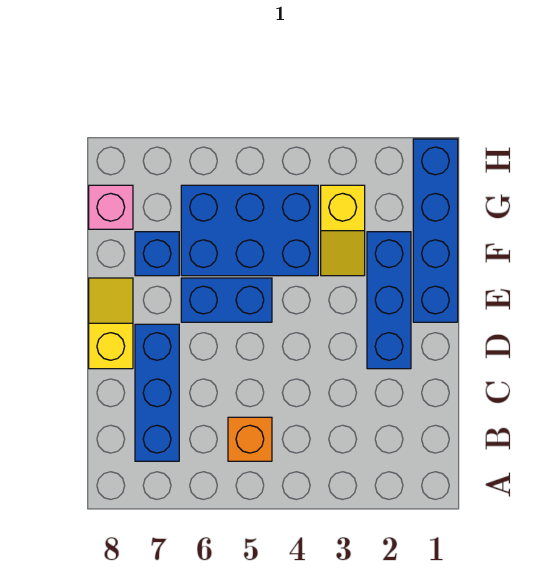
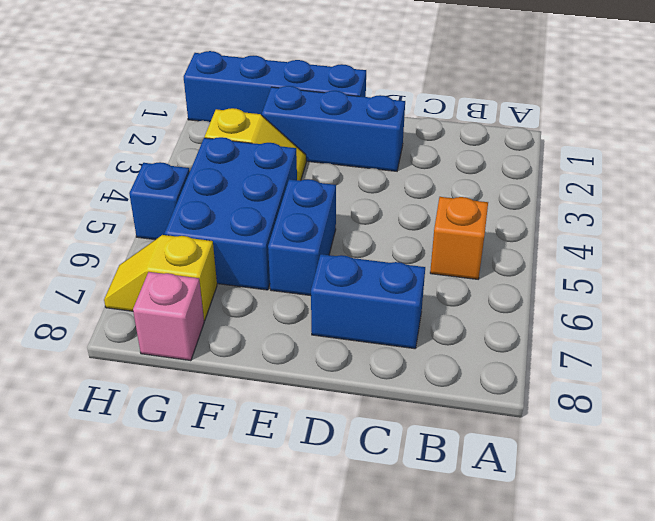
blue 1x3 brick [135,324,179,461] -> blue 1x2 brick [311,254,425,349]
yellow 1x2 slope [89,278,133,369] -> yellow 1x2 slope moved to [104,235,217,321]
blue 1x1 brick [135,232,179,276] -> blue 1x1 brick moved to [129,162,190,240]

